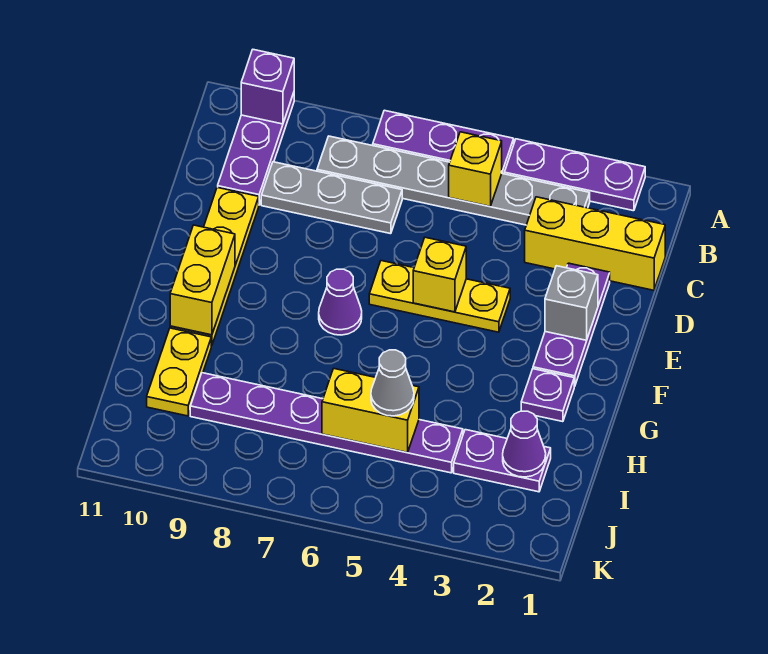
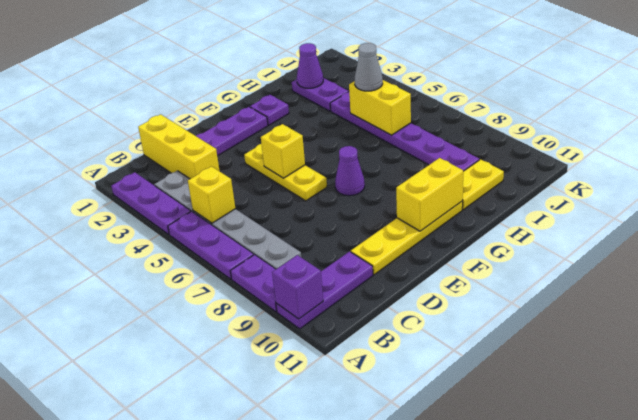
none -> purple 1x2 plate [230,255,277,312]
grey 1x3 plate [261,162,402,234] -> none
grey 1x1 brick [545,266,598,340] -> none

